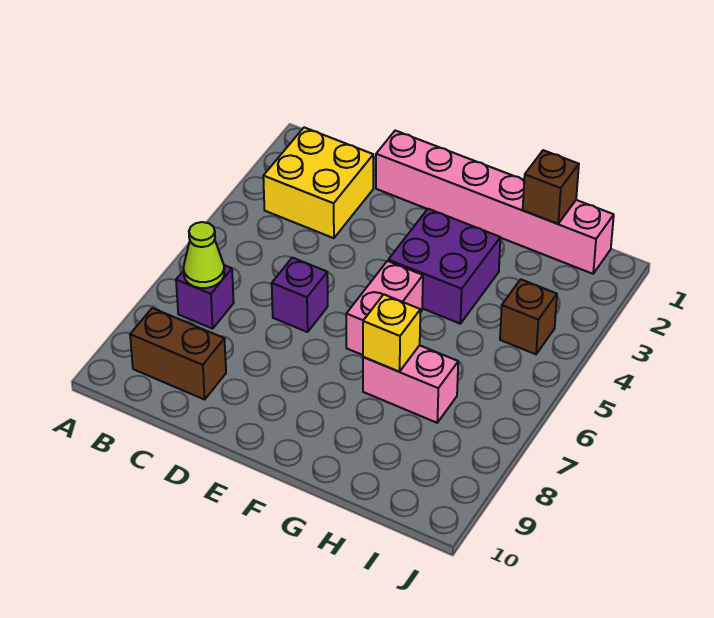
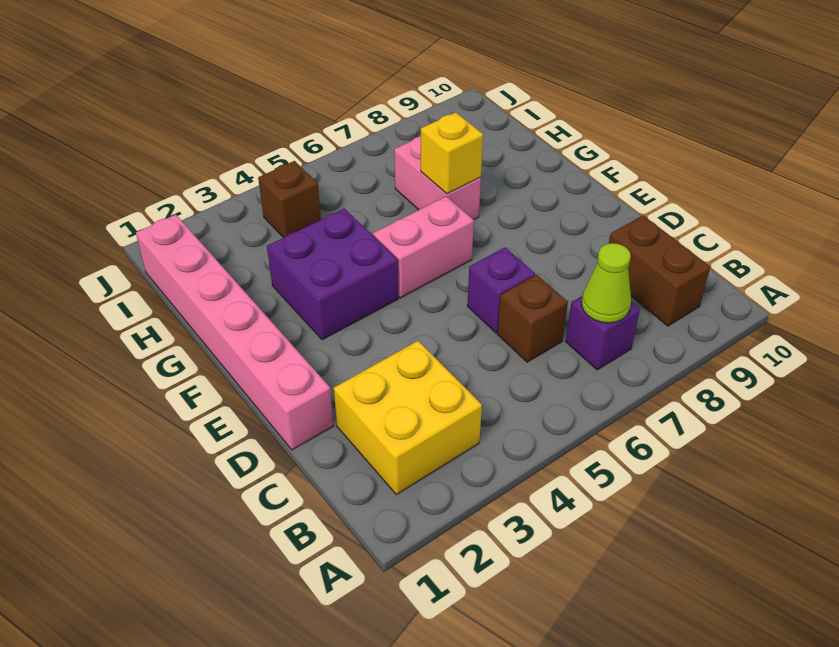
brown 1x1 brick [523,150,579,224] -> brown 1x1 brick moved to [497,275,568,362]

